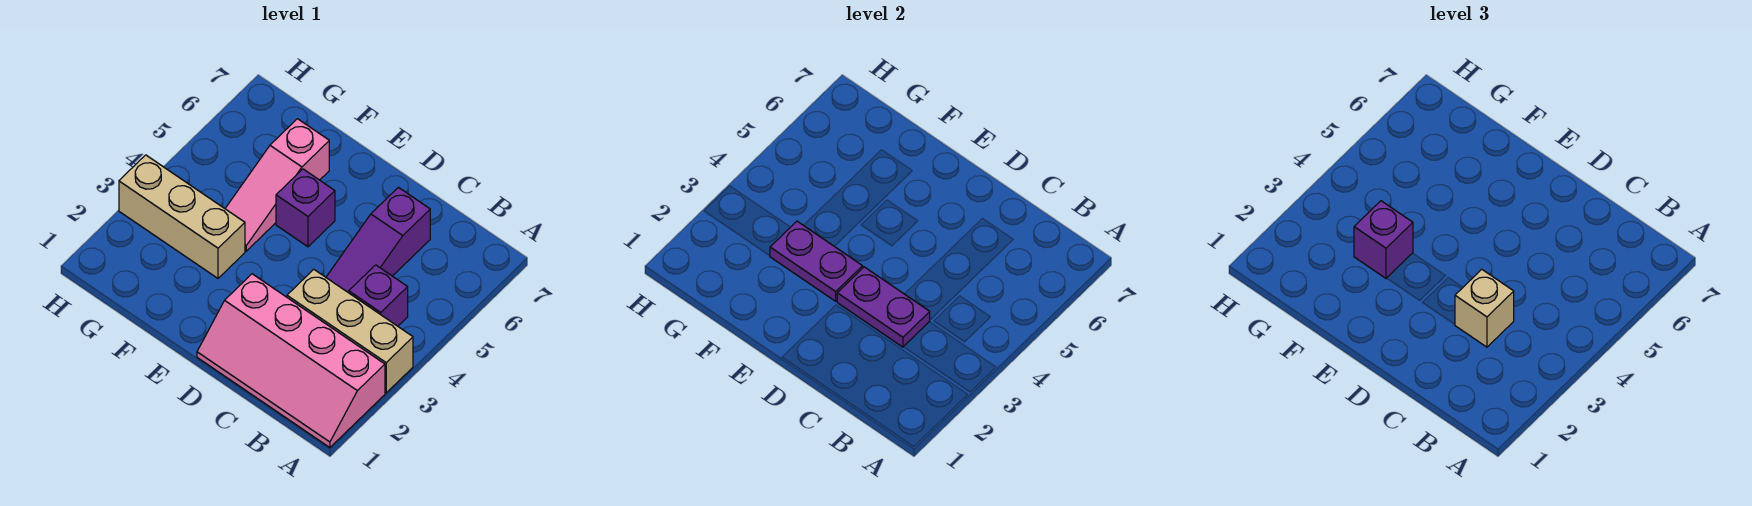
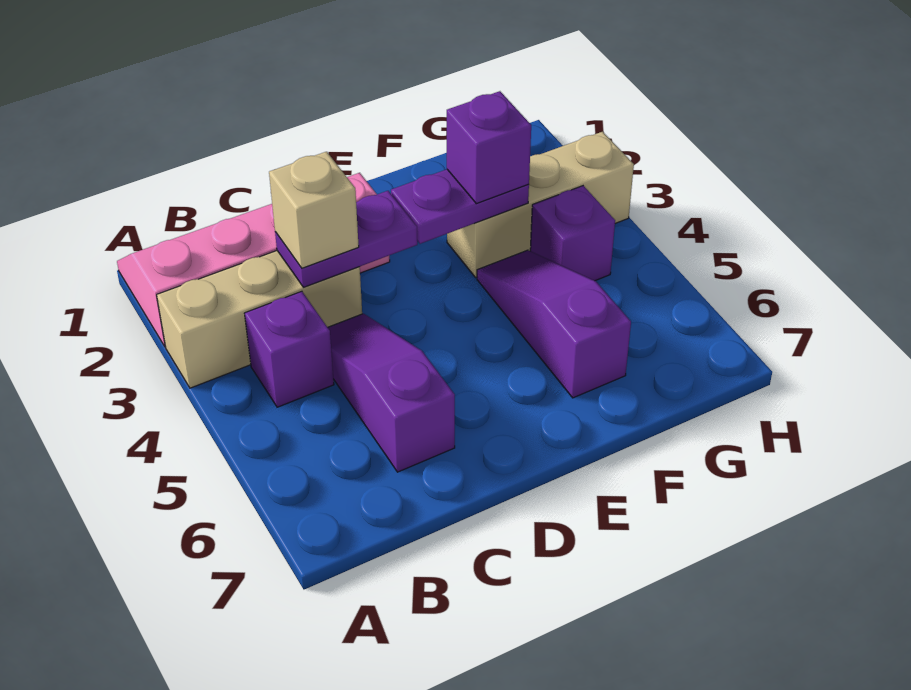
purple 1x1 brick [276,169,335,247] -> purple 1x1 brick moved to [530,186,615,281]
pink 1x3 slope [225,119,329,251] -> purple 1x3 slope [477,250,631,398]

